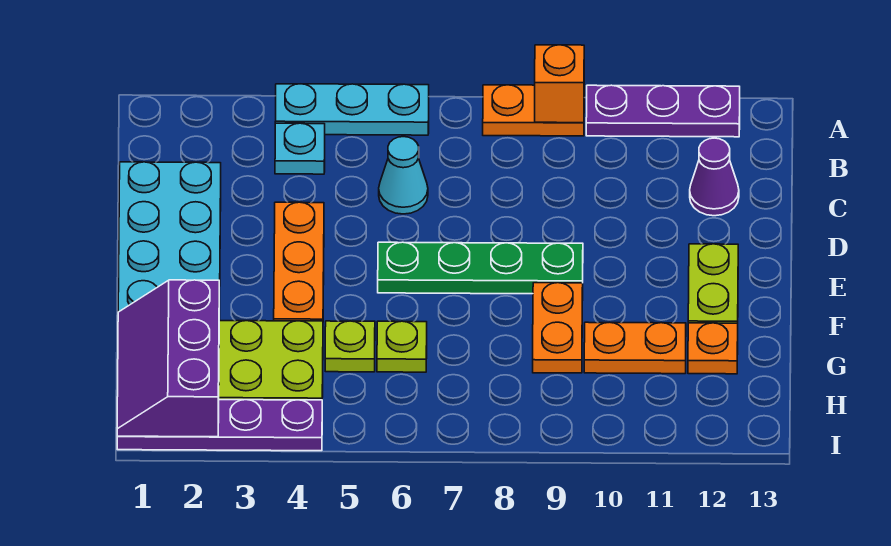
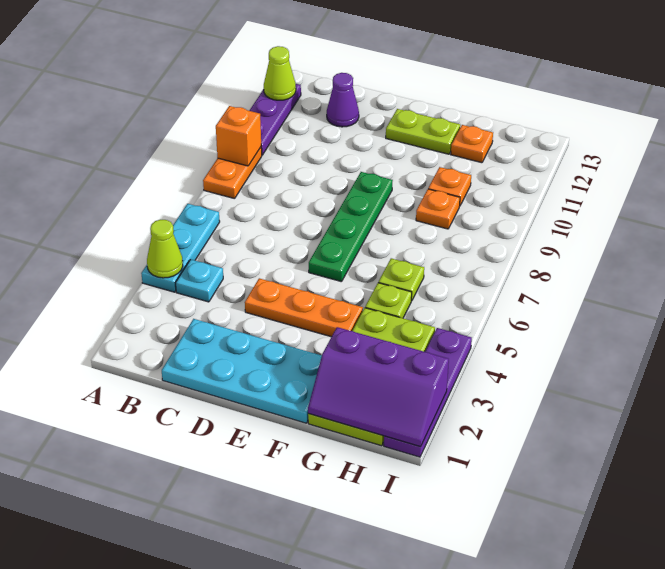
none -> lime 1x1 cone [147,220,183,278]
none -> lime 1x1 cone [264,46,296,100]
cyan 1x1 cone [379,137,428,214] -> none
orange 1x2 plate [533,283,583,373] -> orange 1x1 plate [416,189,460,229]
orange 1x2 plate [584,322,686,374] -> orange 1x1 plate [428,167,471,205]

